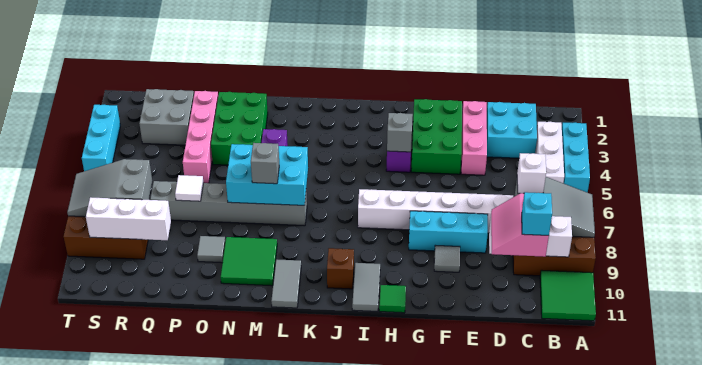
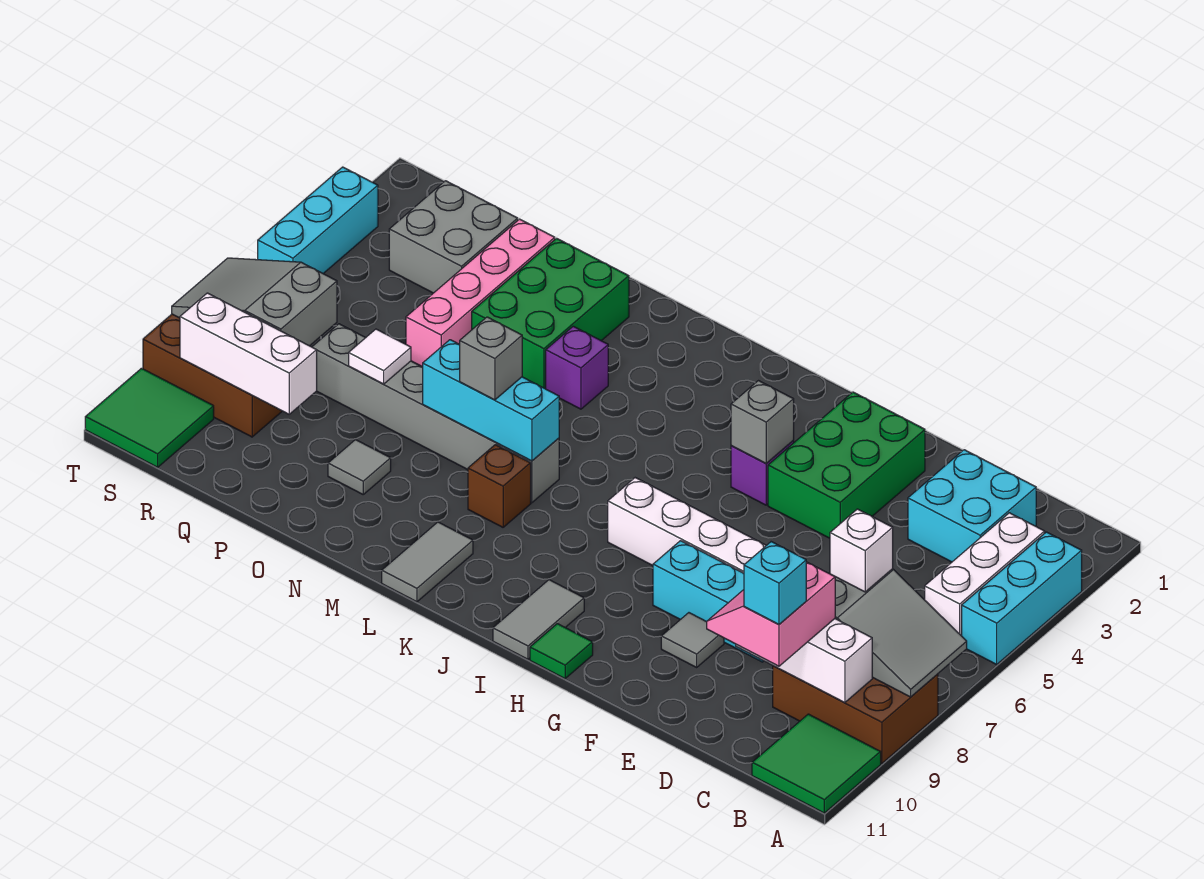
pink 1x3 brick [461,101,487,175] -> none
brown 1x1 brick [327,248,354,289] -> brown 1x1 brick moved to [468,445,531,527]
cyan 2x3 brick [226,144,308,205] -> cyan 1x3 brick [423,340,559,461]
green 2x2 tile [221,237,277,286] -> green 2x2 tile moved to [85,368,214,467]

